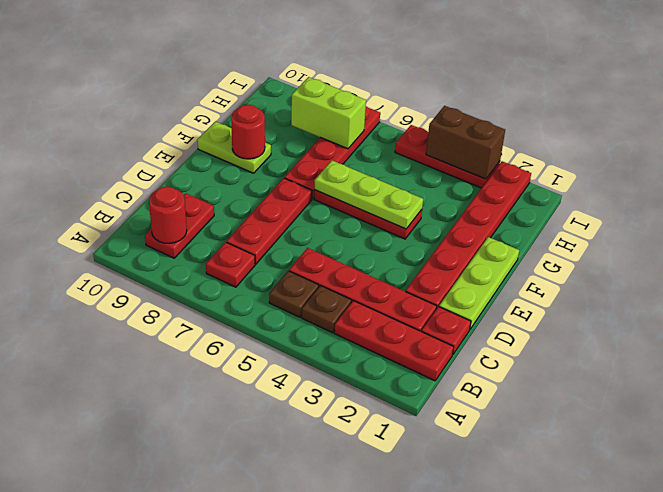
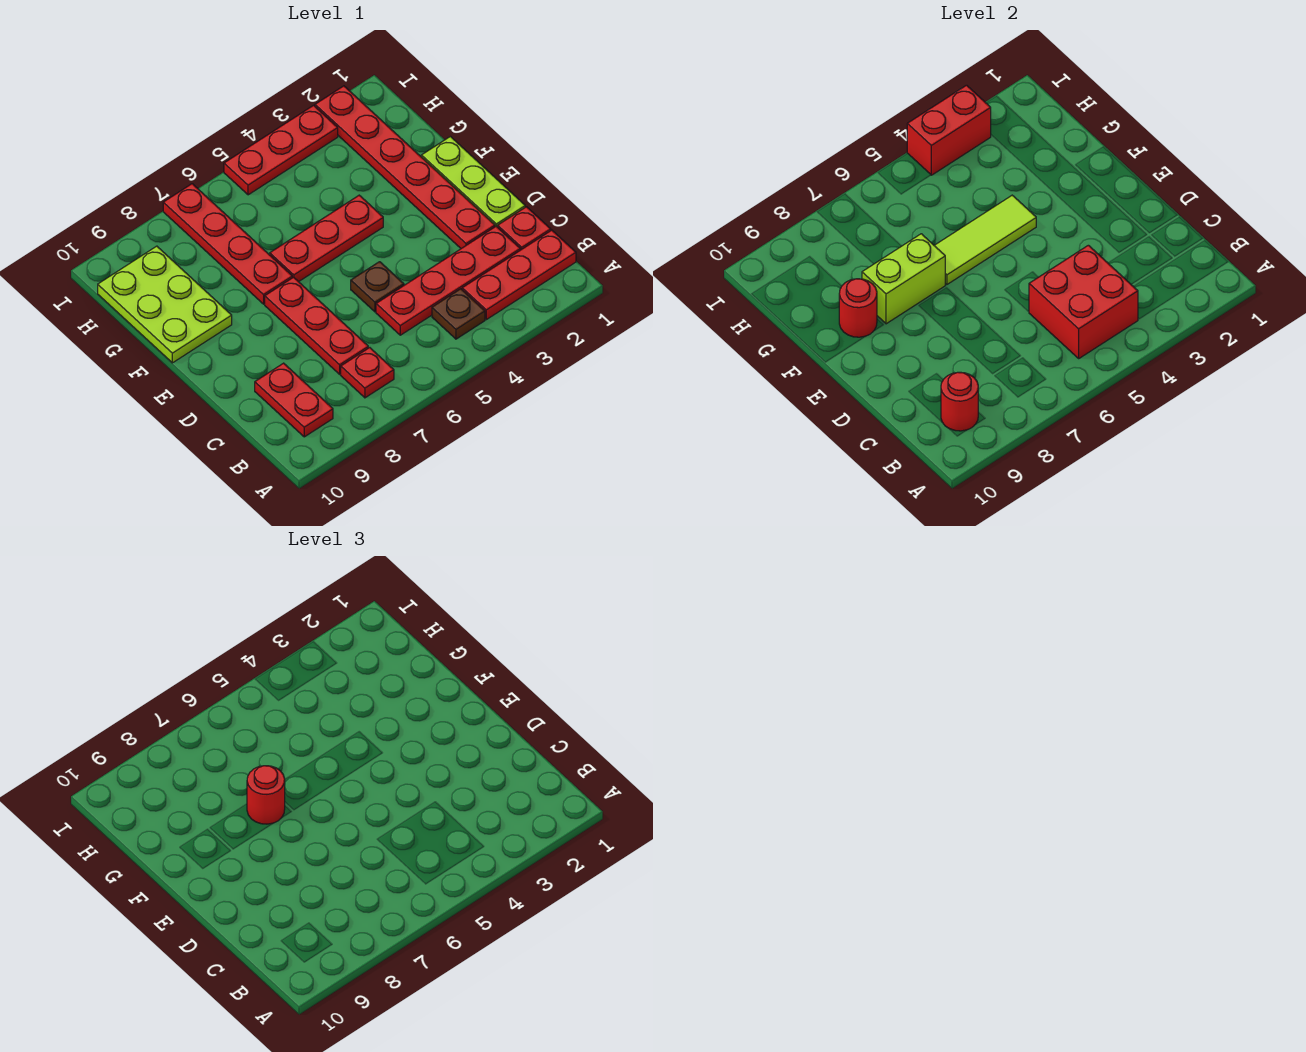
none -> red 2x2 brick [1029,245,1138,358]
brown 1x1 plate [269,271,319,317] -> brown 1x1 plate moved to [351,262,404,312]
lime 1x3 plate [315,160,423,229] -> lime 1x3 tile [934,195,1036,285]
none -> red 1x1 round brick [247,766,285,824]
lime 1x2 plate [197,122,271,173] -> lime 2x3 plate [98,246,232,363]
lime 1x2 brick [291,77,366,149] -> lime 1x2 brick moved to [862,234,945,324]
brown 1x2 brick [426,106,505,179] -> red 1x2 brick [907,85,991,175]

